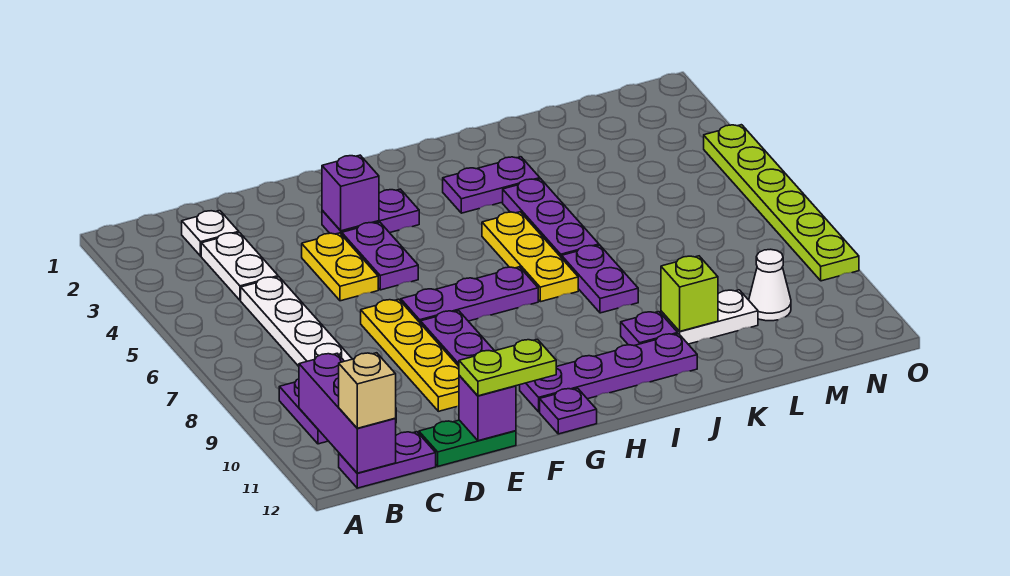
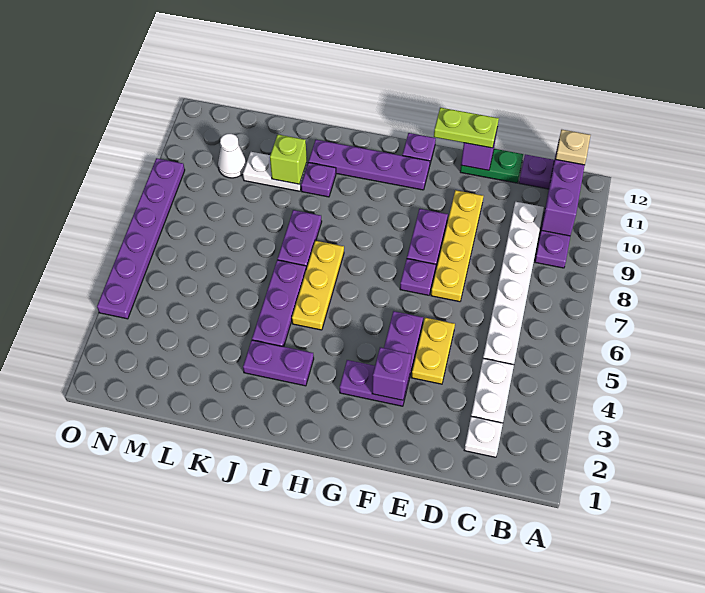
tan 1x1 brick [339,353,396,428] -> tan 1x1 plate [555,130,590,165]
purple 1x3 plate [401,267,538,324] -> purple 1x1 plate [400,259,436,295]
lime 1x6 plate [704,125,859,281] -> purple 1x6 plate [97,158,185,319]

